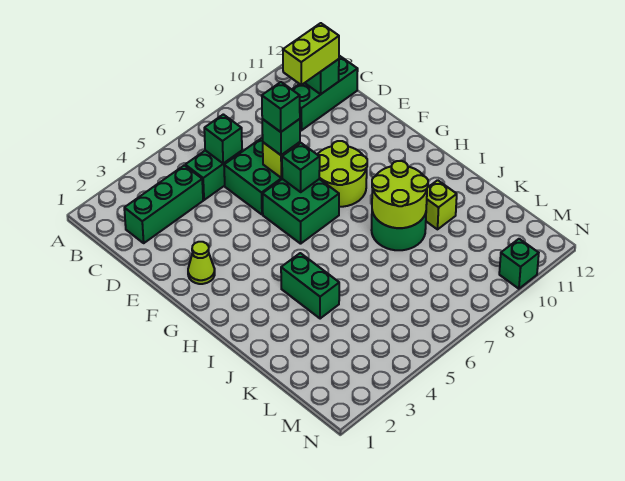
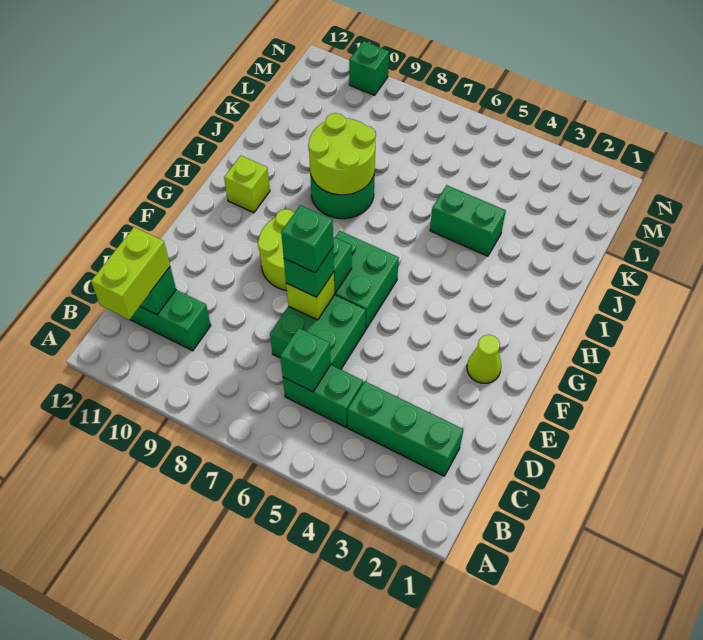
lime 1x2 brick [283,23,339,85] -> lime 1x2 brick turned to [91,227,170,320]
green 1x2 brick [281,253,339,319] -> green 1x2 brick turned to [430,185,506,256]
lime 1x1 brick [426,180,457,229] -> lime 1x1 brick moved to [224,156,270,213]

